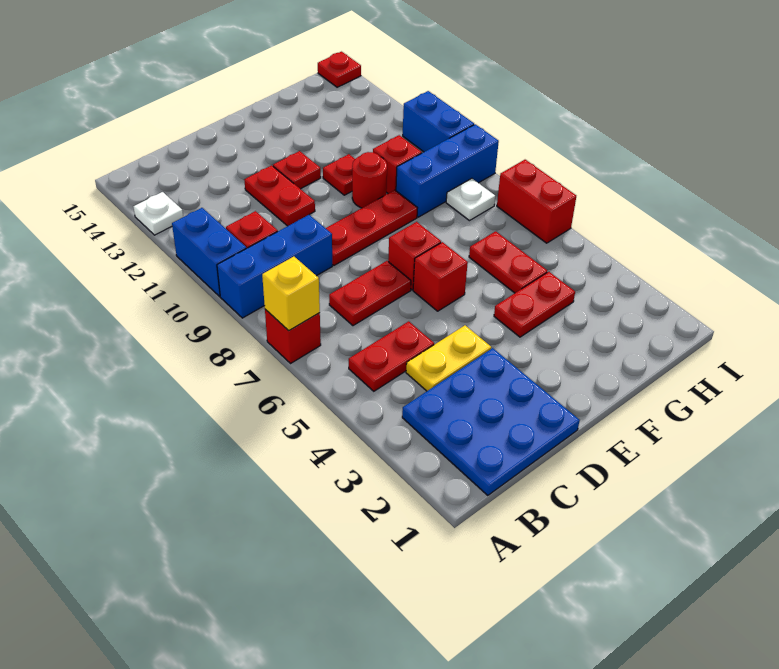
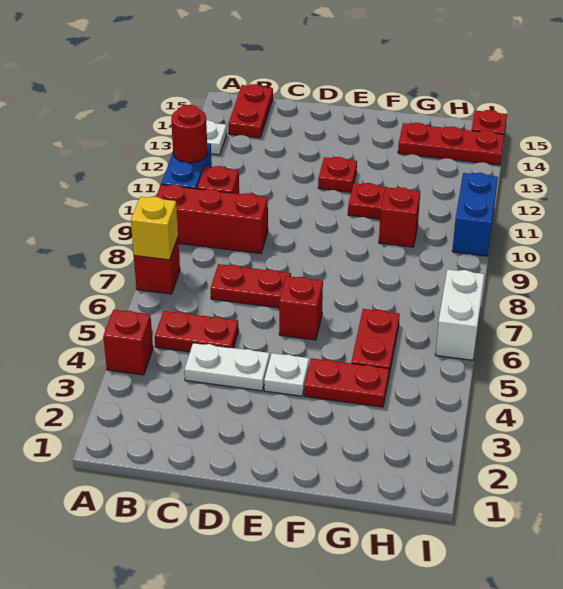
blue 1x3 brick [217,215,332,318] -> red 1x3 brick [156,185,268,253]
blue 3x3 plate [402,348,580,496] -> none
yellow 1x2 plate [406,325,491,391] -> white 1x2 plate [184,343,270,391]
red 1x3 plate [326,190,417,265] -> red 1x3 plate moved to [398,123,504,165]
red 1x2 plate [244,165,315,226] -> red 1x2 plate moved to [228,84,273,138]
red 1x1 brick [388,222,441,290] -> red 1x1 brick moved to [103,310,153,375]
red 1x1 round brick [352,152,387,208] -> red 1x1 round brick moved to [171,105,207,163]
blue 1x3 brick [396,124,499,217] -> none
white 1x1 plate [446,178,495,221] -> white 1x1 plate moved to [264,353,309,396]
red 1x2 brick [497,160,576,243] -> white 1x2 brick [436,269,484,360]

